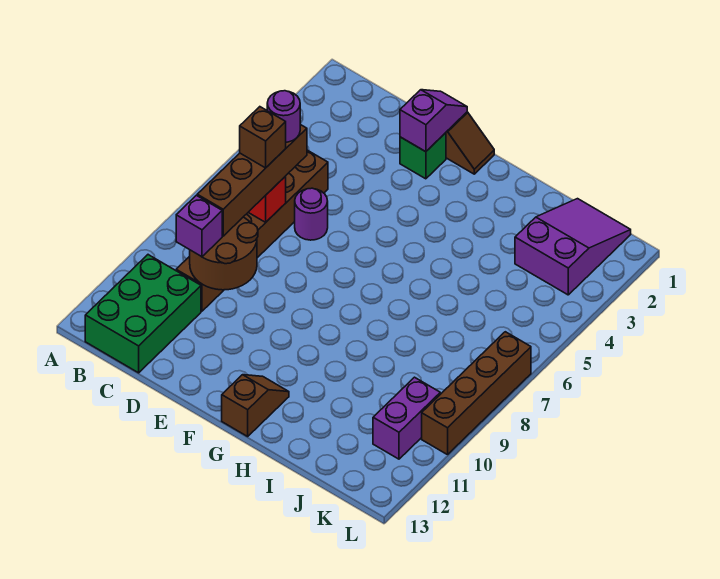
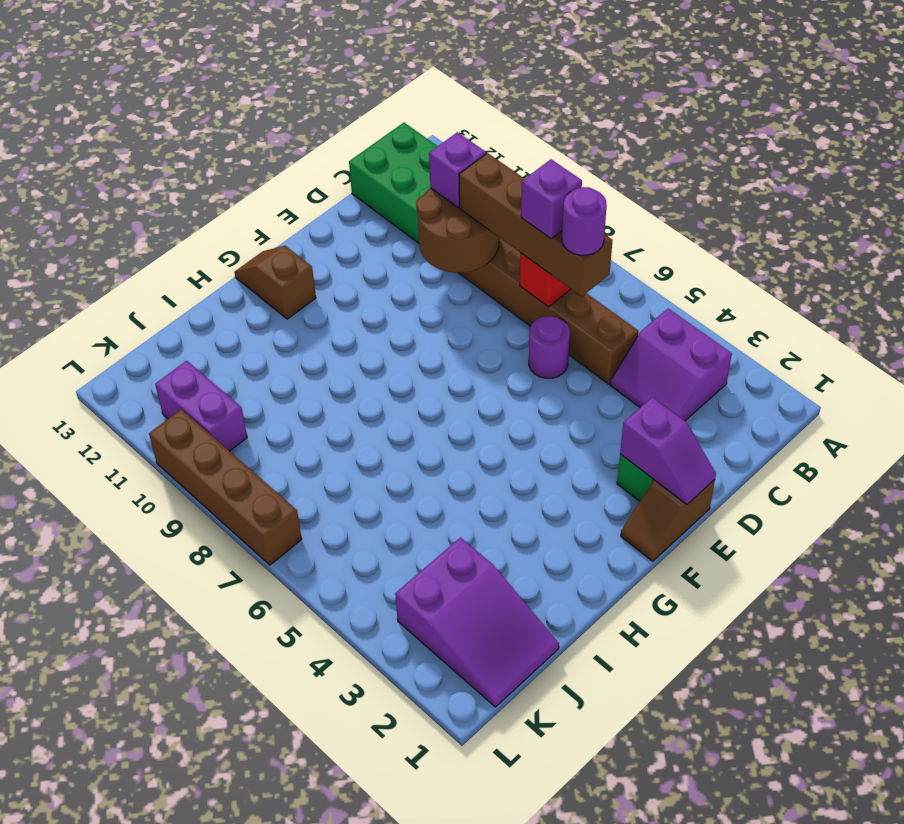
none -> purple 2x2 slope [610,309,732,421]
brown 1x1 brick [240,107,286,168] -> purple 1x1 brick [521,159,582,239]
brown 1x2 slope [222,375,289,436] -> brown 1x2 slope turned to [234,246,316,319]

